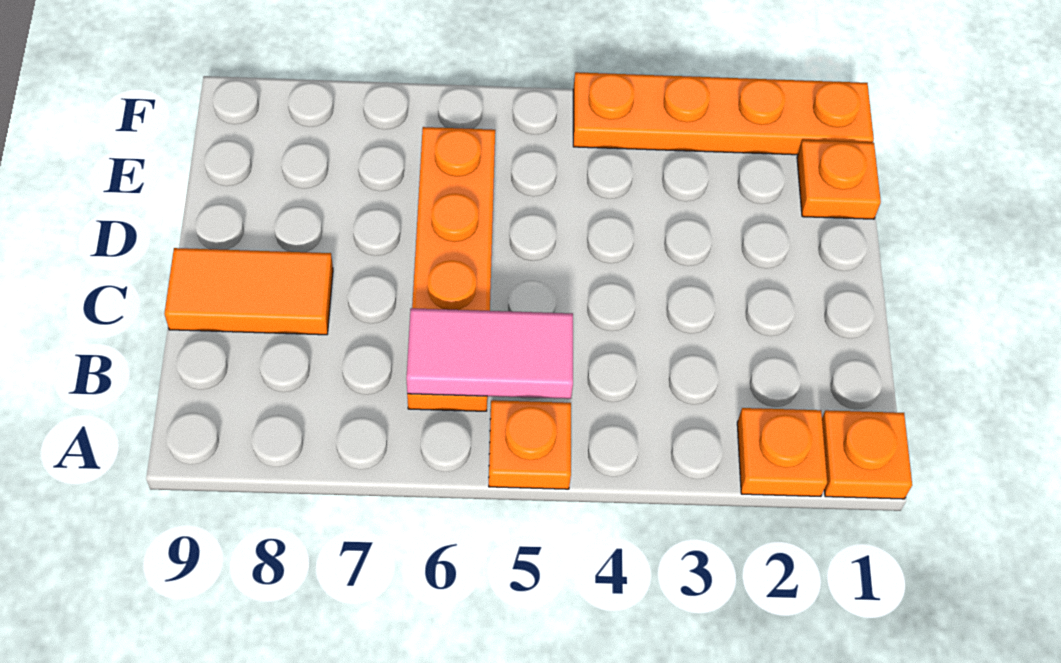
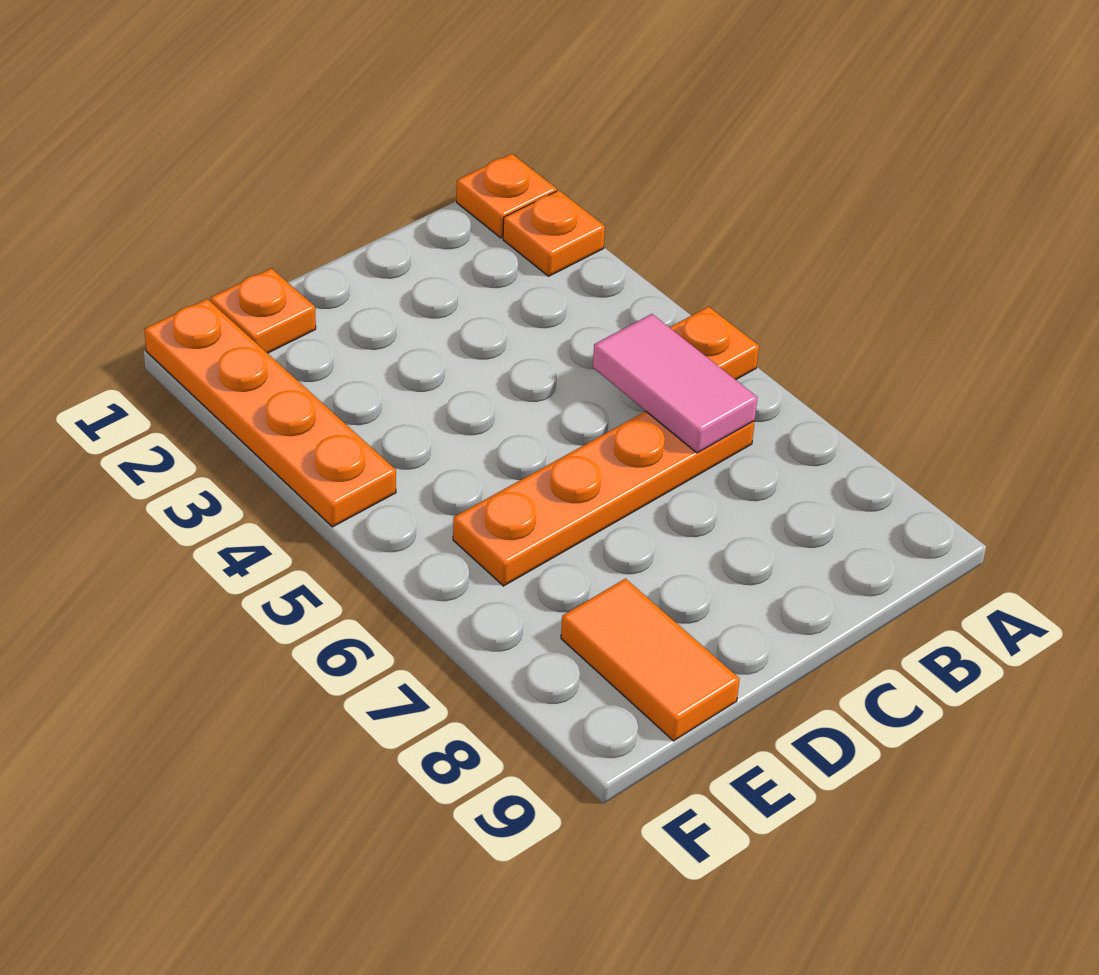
orange 1x2 tile [164,248,333,335] -> orange 1x2 tile moved to [561,579,740,741]

